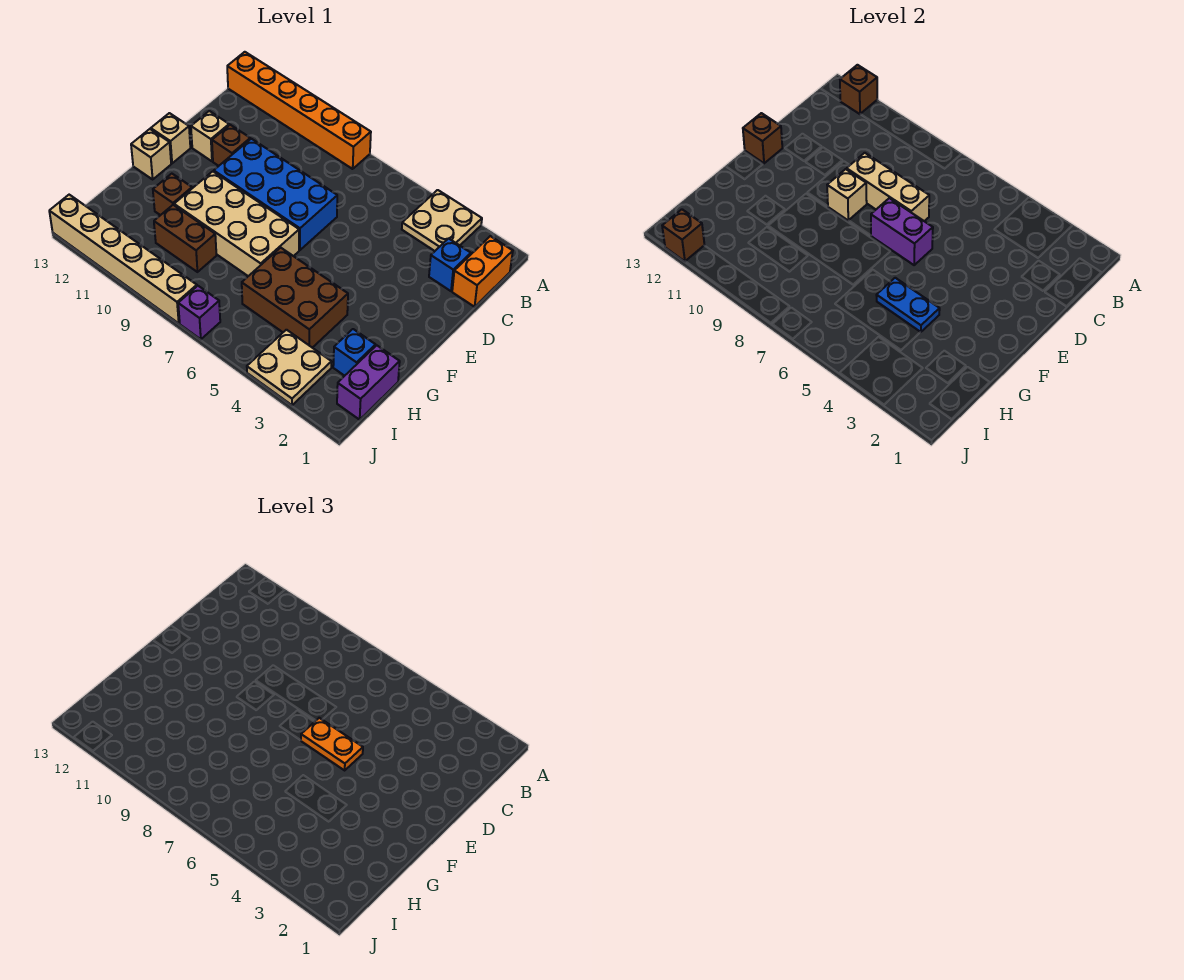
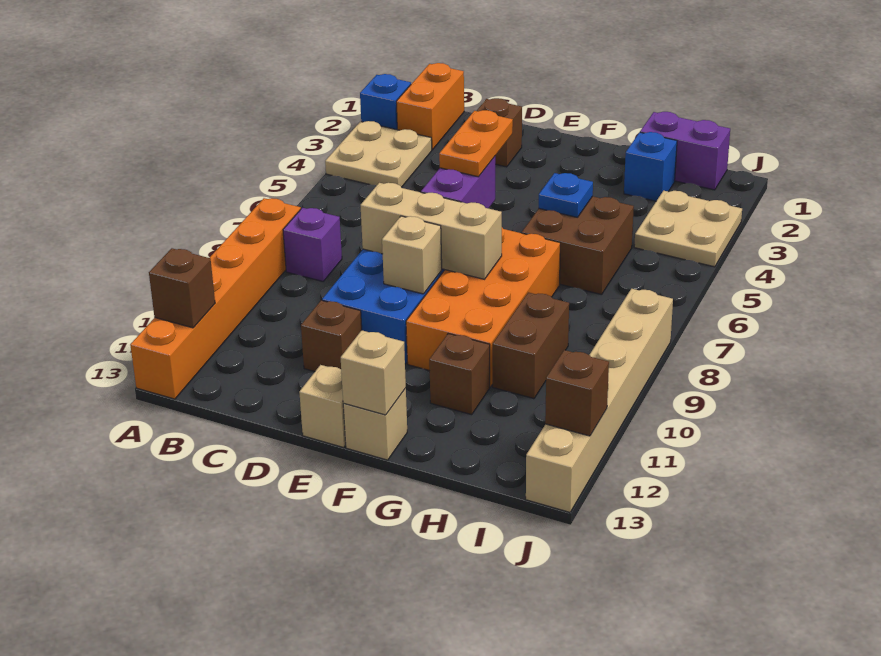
orange 1x2 brick [452,236,513,307] -> orange 1x2 brick turned to [396,63,464,150]
blue 1x1 brick [429,238,471,291] -> blue 1x1 brick moved to [360,74,411,130]
tan 1x3 brick [847,153,929,221] -> tan 1x3 brick turned to [361,183,502,279]
tan 1x1 brick [191,111,229,161] -> tan 1x1 brick moved to [341,330,406,415]
brown 1x1 brick [743,113,782,163] -> brown 1x1 brick moved to [477,98,522,167]
tan 2x4 brick [174,171,299,276] -> orange 2x4 brick [406,228,560,387]
brown 2x3 brick [242,248,348,348] -> brown 2x2 brick [522,196,634,295]
blue 1x2 plate [876,278,940,332] -> blue 1x1 plate [539,173,593,217]
purple 1x1 brick [178,286,220,339] -> purple 1x1 brick moved to [283,208,342,281]

